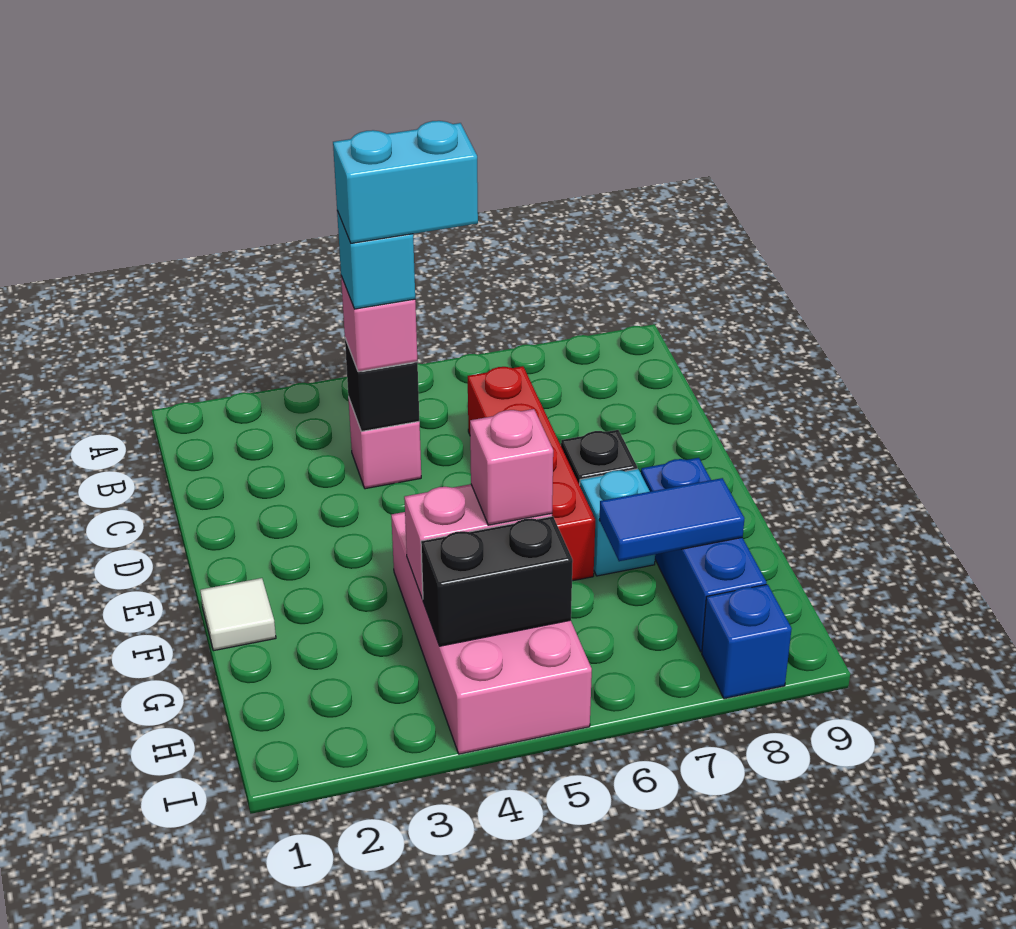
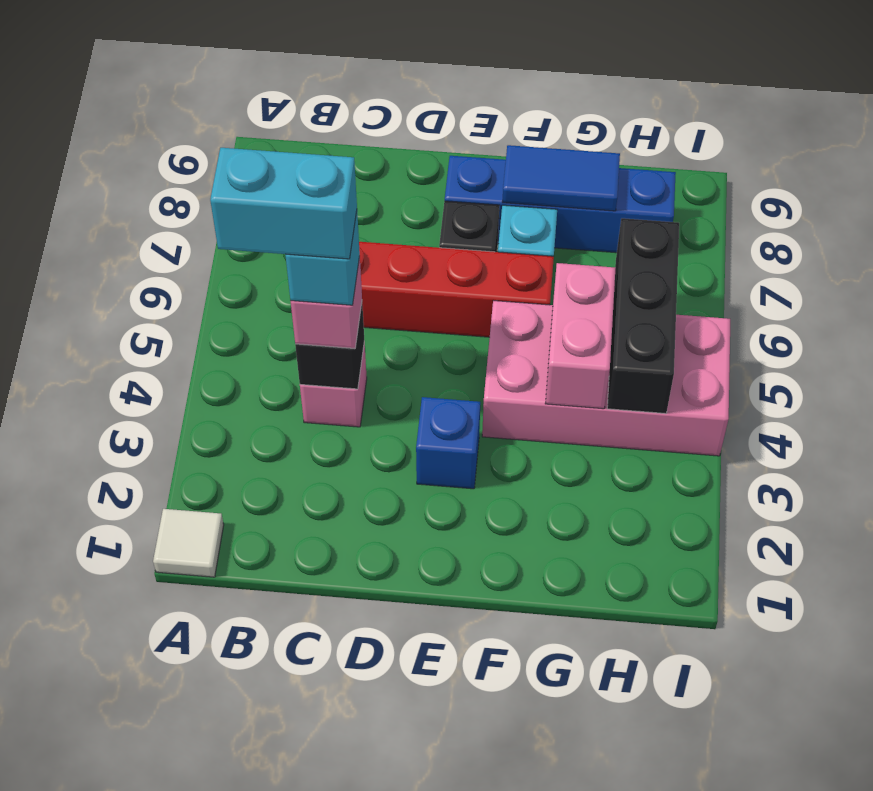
cyan 1x2 brick [333,121,478,243] -> cyan 1x2 brick turned to [210,148,357,259]
white 1x1 tile [200,578,276,651] -> white 1x1 tile moved to [153,509,224,577]
blue 1x3 brick [641,458,767,652] -> blue 1x4 brick [445,156,676,253]
pink 1x1 brick [470,409,553,525] -> none
blue 1x2 tile [599,478,745,561] -> blue 1x2 tile turned to [502,145,620,211]
black 1x2 brick [421,516,573,646] -> black 1x3 brick [607,218,679,414]
blue 1x1 brick [702,584,792,699] -> blue 1x1 brick moved to [416,397,480,489]

